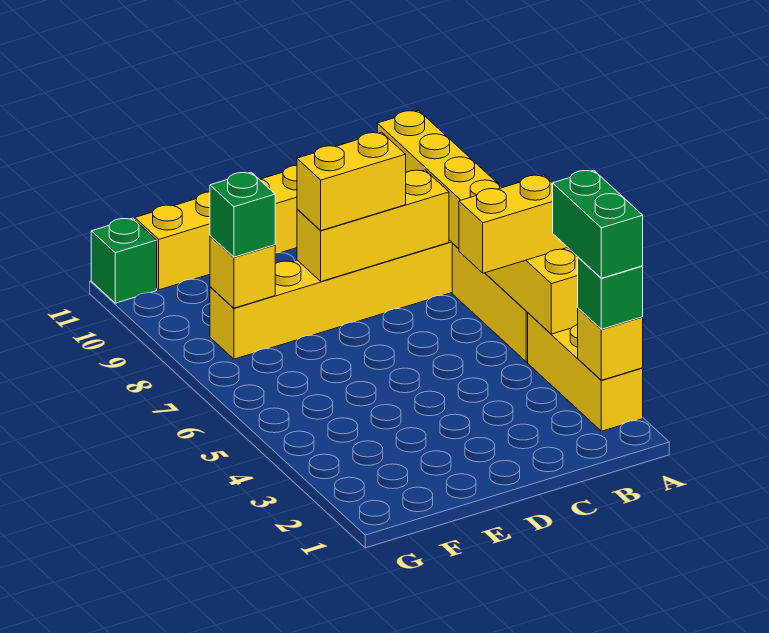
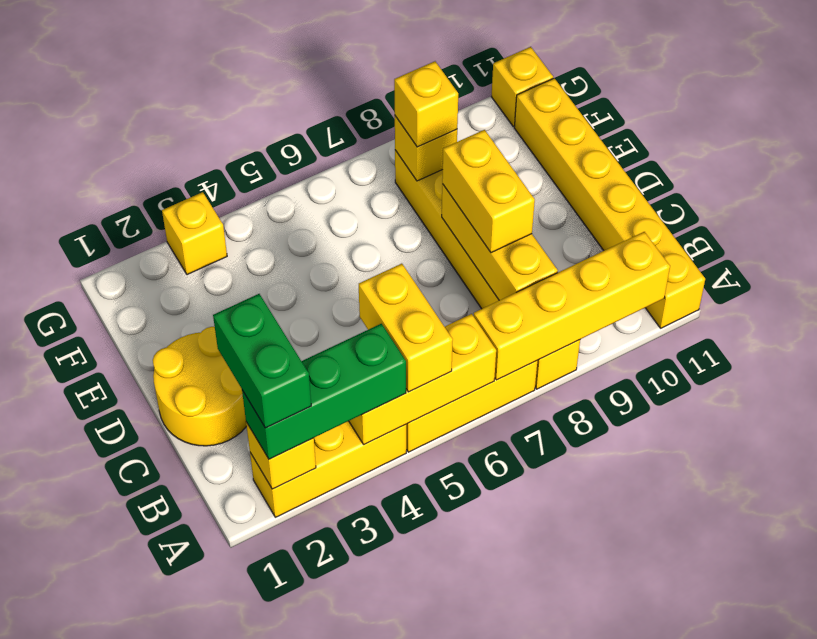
green 1x1 brick [578,257,643,329] -> green 1x3 brick [242,324,406,459]
green 1x2 brick [553,170,643,278] -> green 1x2 brick turned to [213,294,311,428]
none -> yellow 2x2 round brick [153,327,247,446]
green 1x1 brick [210,172,275,257] -> yellow 1x1 brick [394,61,458,147]
none -> yellow 1x1 brick [162,192,227,275]
green 1x1 brick [91,218,157,303] -> yellow 1x1 brick [491,47,553,127]

